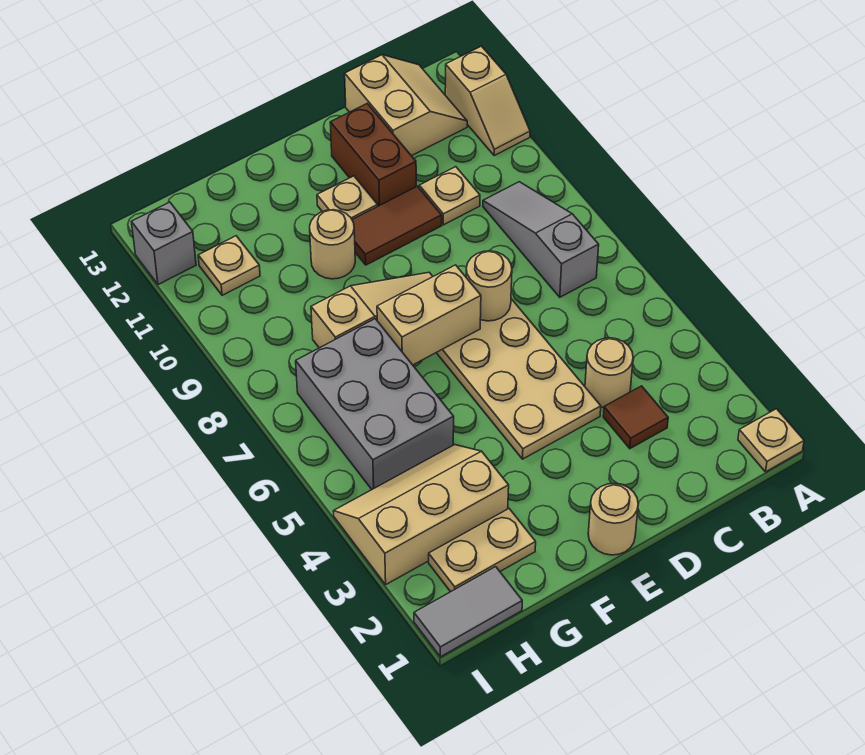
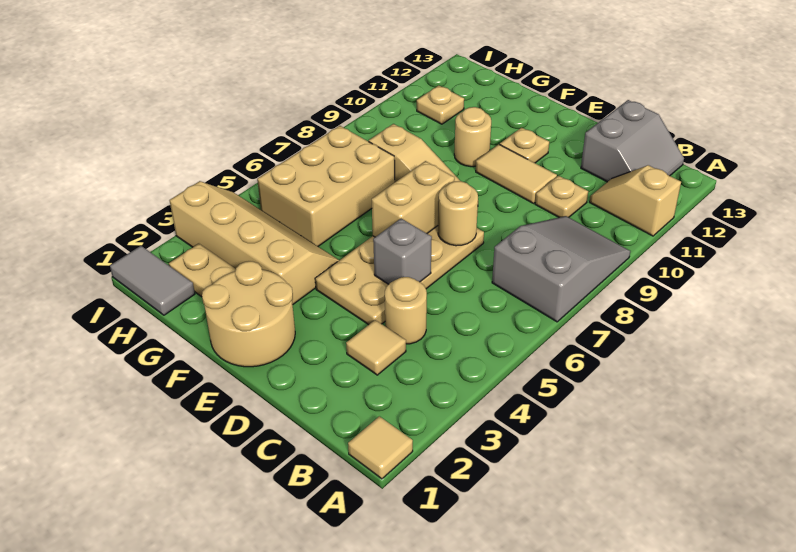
tan 1x1 plate [738,409,804,472] -> tan 1x1 tile [348,416,413,479]
tan 1x2 slope [445,46,530,155] -> tan 1x2 slope turned to [590,165,681,236]
grey 1x3 slope [483,182,599,297] -> grey 2x3 slope [492,216,630,322]
tan 2x2 slope [345,55,467,156] -> grey 2x2 slope [581,100,684,182]
brown 1x1 tile [603,386,668,448] -> tan 1x1 tile [346,320,406,375]
brown 1x2 tile [352,186,442,265] -> tan 1x2 tile [476,144,557,203]
brown 1x2 brick [330,104,416,206] -> none
tan 1x1 round brick [588,483,638,555] -> tan 2x2 round brick [202,261,295,367]
tan 1x2 brick [377,265,481,365] -> tan 1x2 brick turned to [372,161,455,237]
tan 2x3 slope [333,445,509,584] -> tan 2x4 slope [169,181,339,305]
grey 2x3 brick [296,319,454,489] -> tan 2x3 brick [257,126,395,246]
grey 1x1 brick [132,202,196,285] -> grey 1x1 brick moved to [373,219,432,284]

